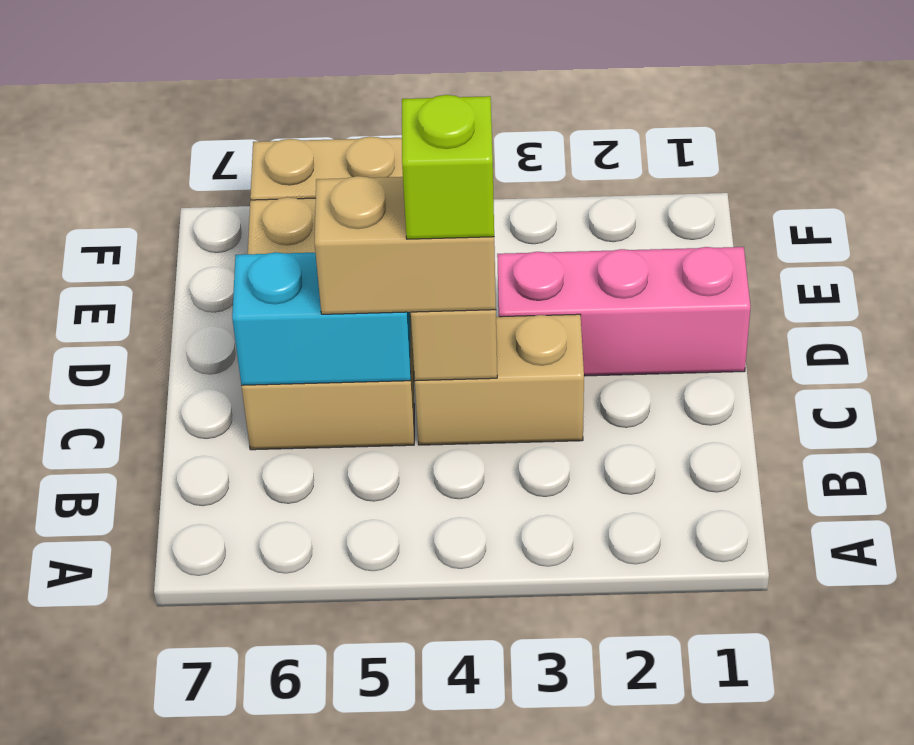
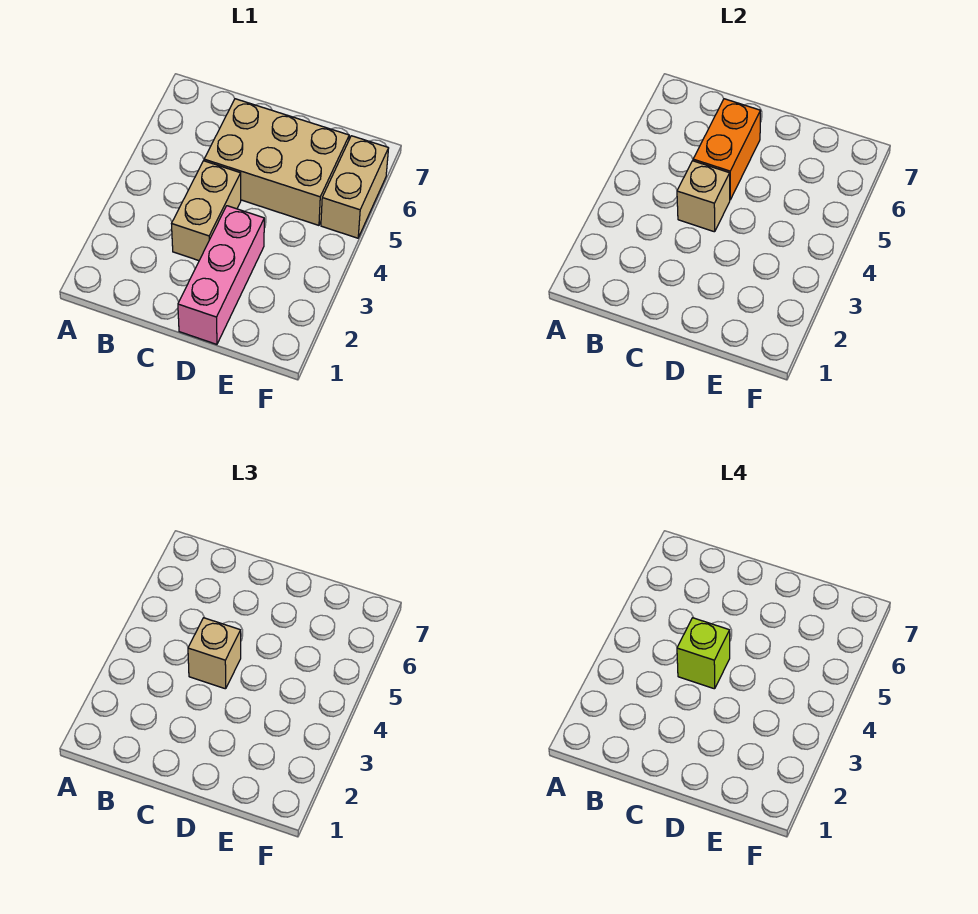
tan 1x2 brick [315,176,496,314] -> tan 1x1 brick [188,618,241,689]
cyan 1x2 brick [232,252,411,385] -> orange 1x2 brick [693,99,761,200]

